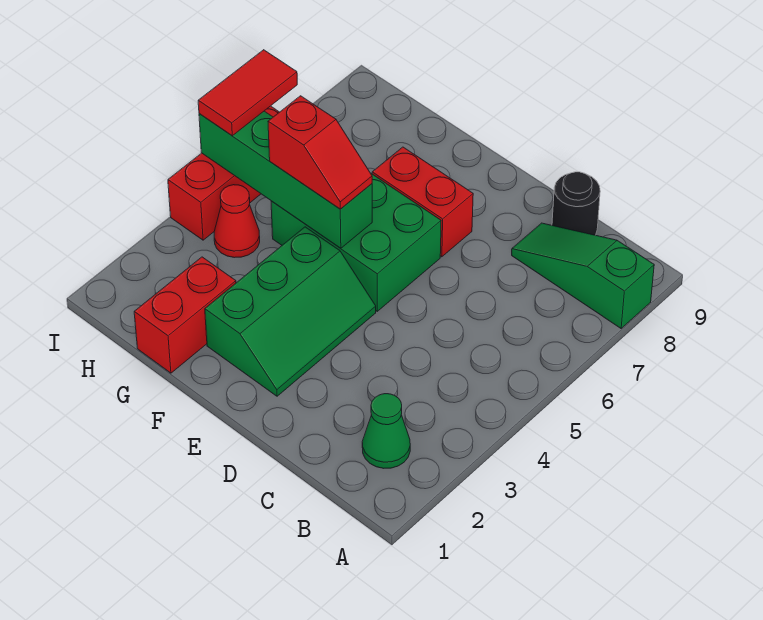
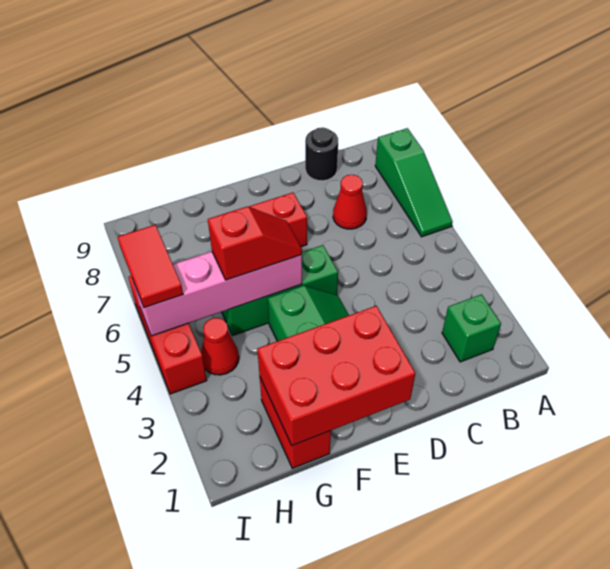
green 1x3 slope [512,223,654,328] -> green 1x3 slope turned to [375,128,452,237]
green 1x1 cone [362,394,410,468] -> green 1x1 brick [442,295,501,362]
none -> red 1x1 cone [333,175,367,229]
none -> red 2x3 brick [257,306,415,445]
green 2x3 brick [271,174,441,311] -> green 1x3 brick [222,245,338,336]
green 1x4 brick [199,111,372,248] -> pink 1x4 brick [133,252,302,336]

